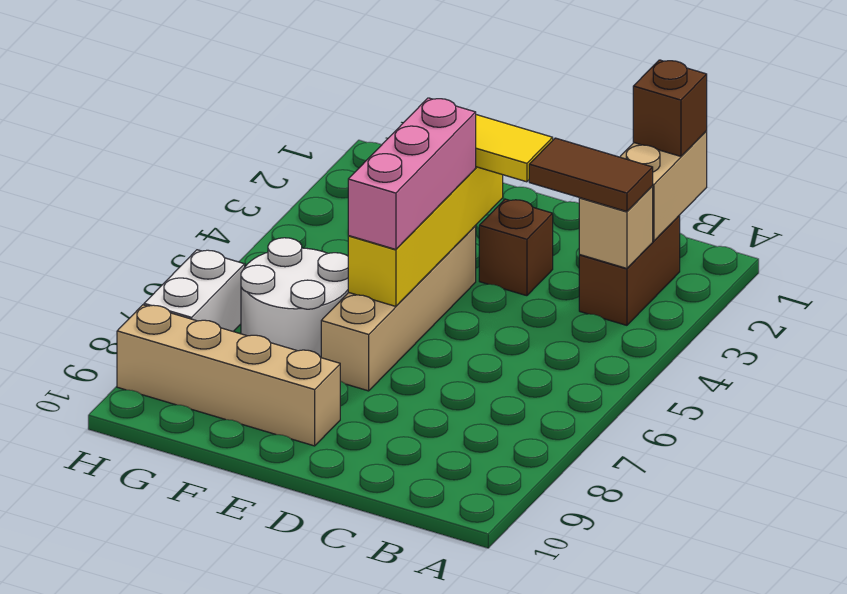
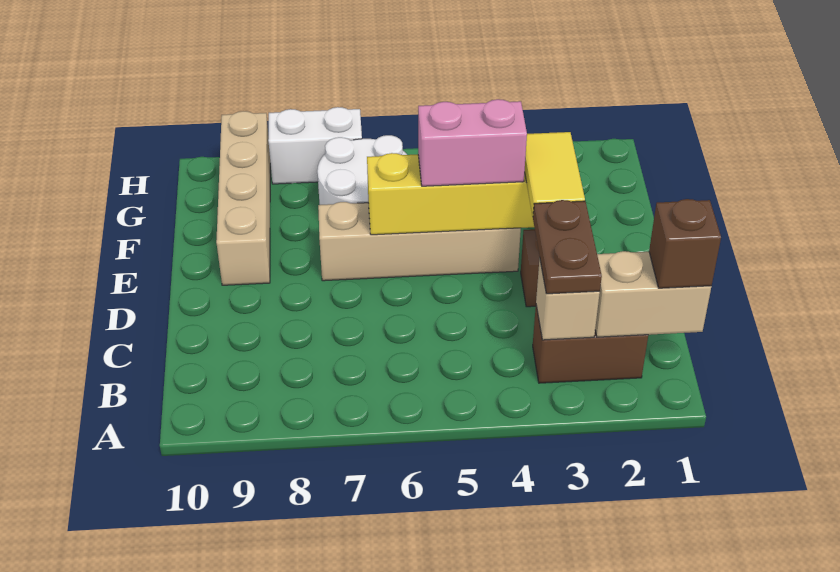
brown 1x2 tile [529,138,653,212] -> brown 1x2 plate [533,200,602,294]
pink 1x3 brick [348,98,476,249] -> pink 1x2 brick [418,99,527,186]

